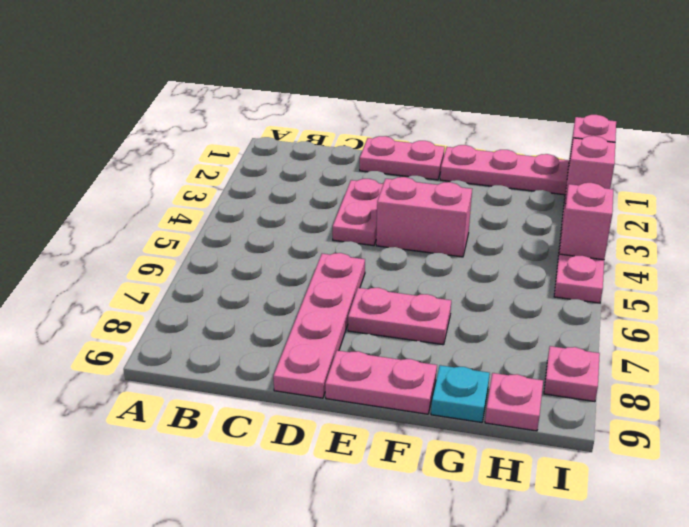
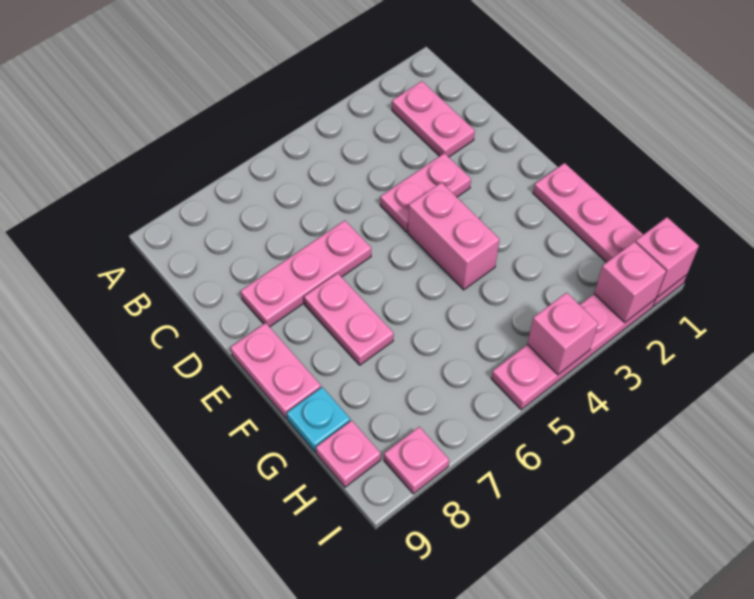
pink 1x2 plate [360,136,445,180] -> pink 1x2 plate moved to [392,81,475,157]
pink 1x4 plate [273,253,365,398] -> pink 1x3 plate [241,221,371,327]

